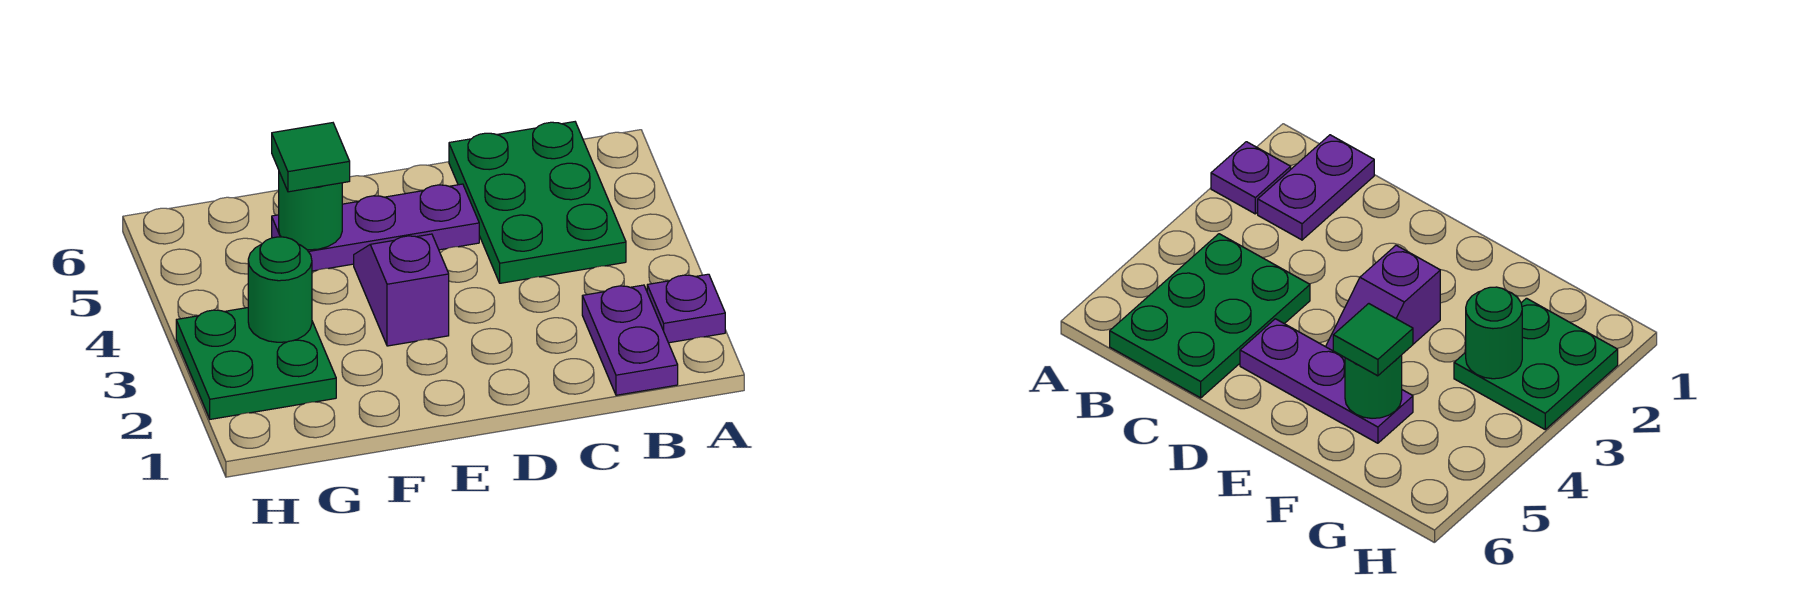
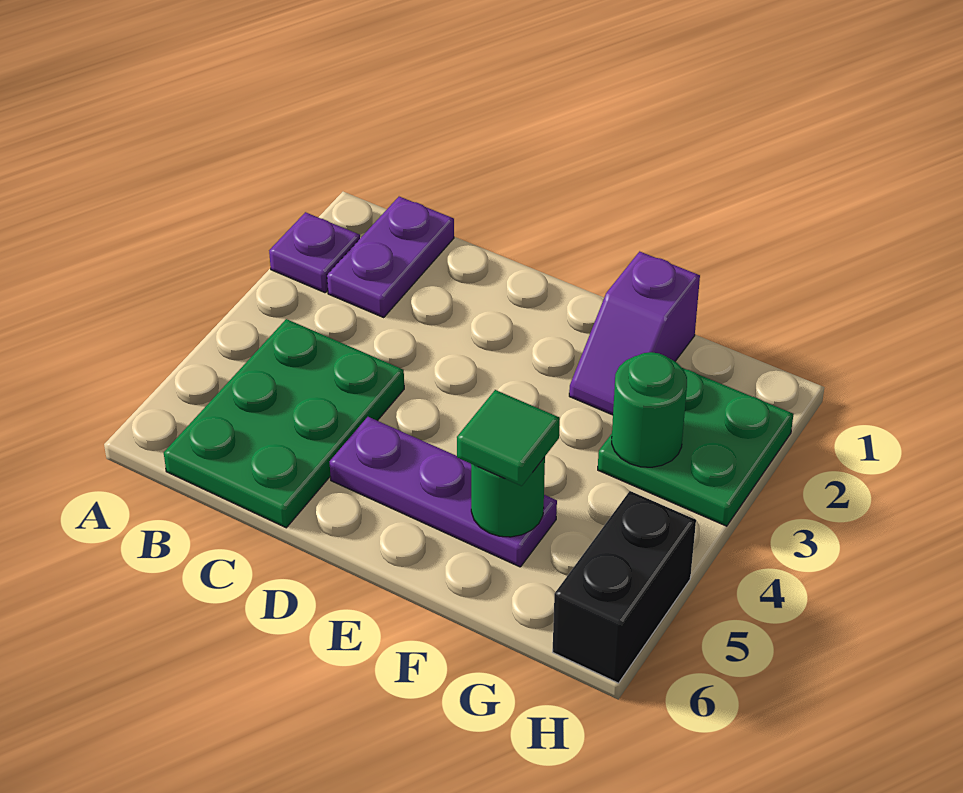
purple 1x2 slope [354,234,449,346] -> purple 1x2 slope moved to [569,252,700,415]
none -> black 1x2 brick [553,491,696,683]

